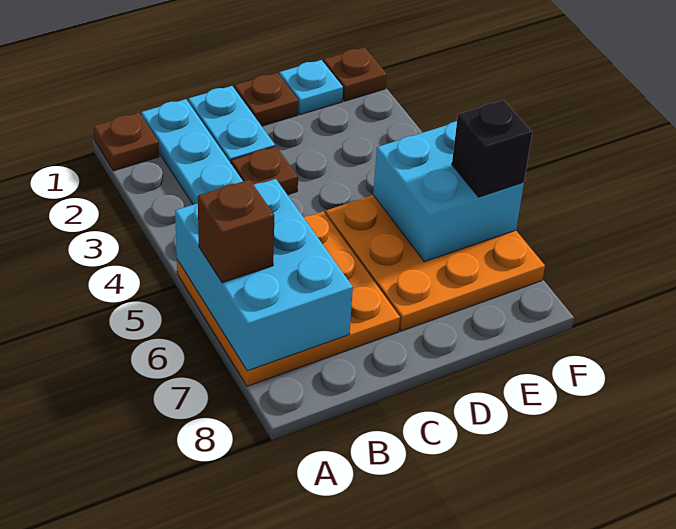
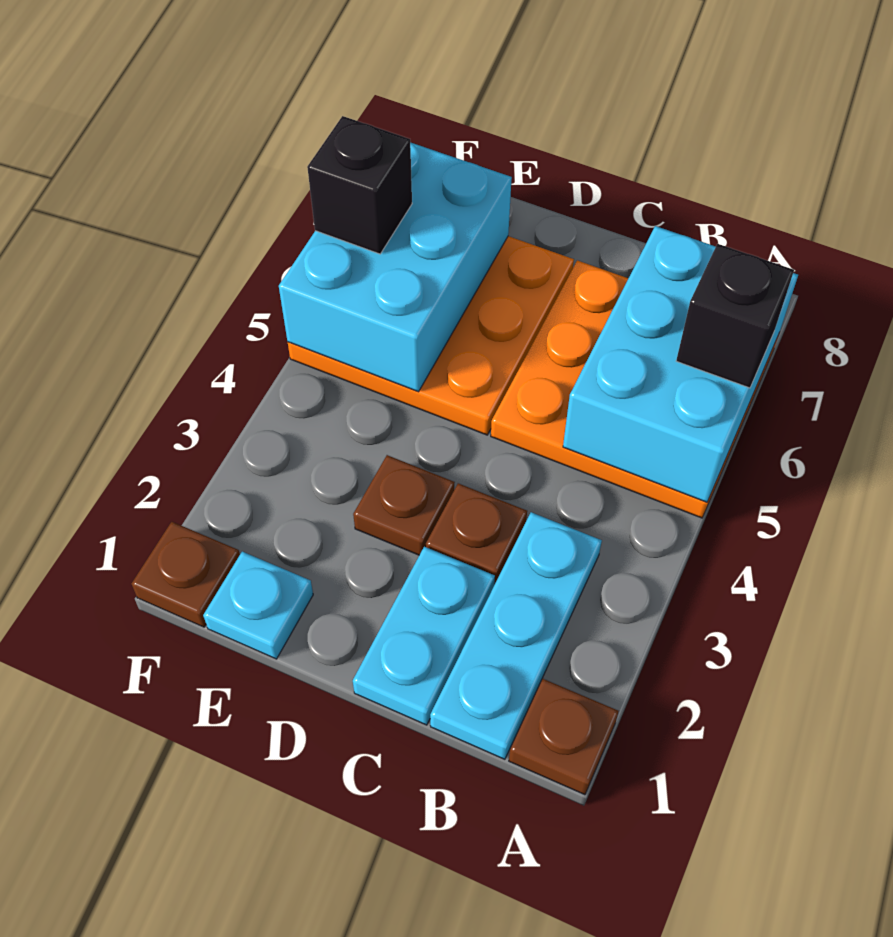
brown 1x1 brick [198,180,274,283] -> black 1x1 brick [676,244,794,388]
brown 1x1 plate [234,73,298,126] -> brown 1x1 plate moved to [353,455,455,555]
cyan 2x2 brick [373,121,524,262] -> cyan 2x3 brick [279,142,512,392]

